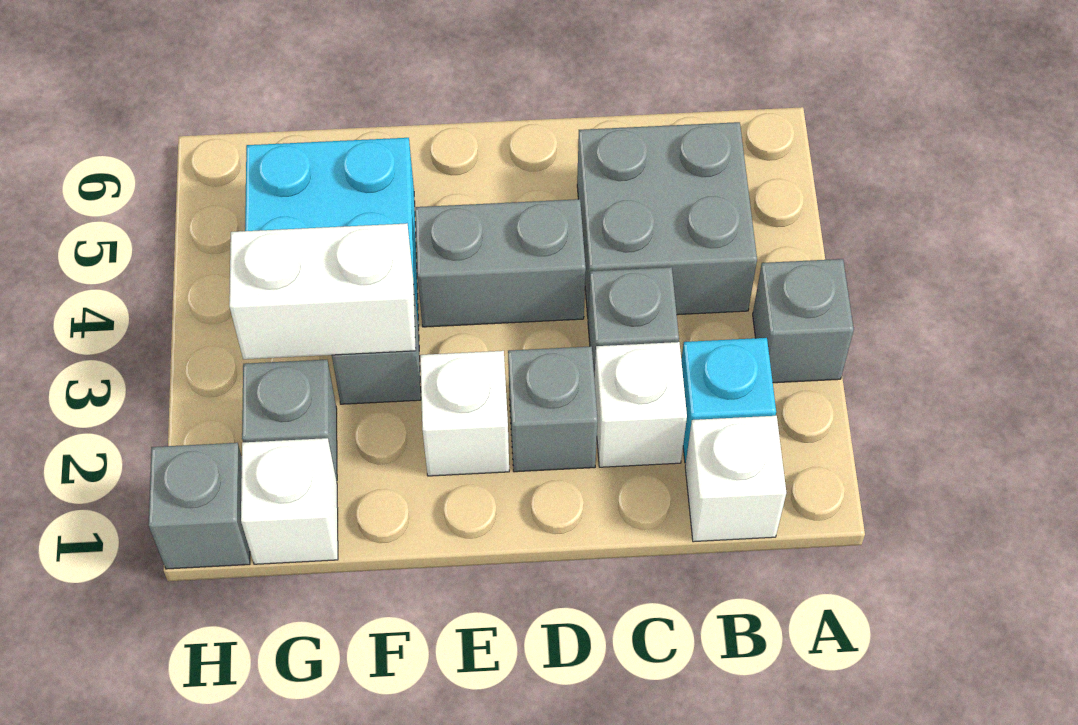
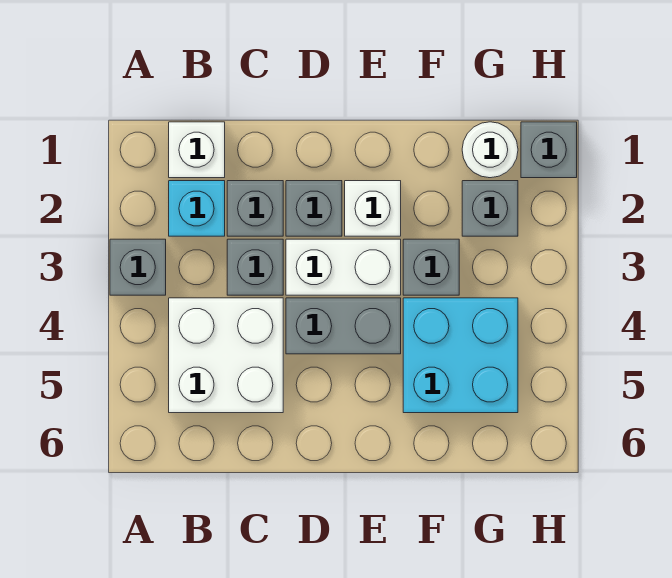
grey 2x2 brick [577,122,757,316] -> white 2x2 brick [169,298,283,413]
white 1x1 brick [594,342,687,467] -> grey 1x1 brick [227,181,283,236]
white 1x2 brick [229,224,416,359] -> white 1x2 brick moved to [286,239,401,295]
white 1x1 brick [241,438,338,564] -> white 1x1 round brick [462,122,518,178]

